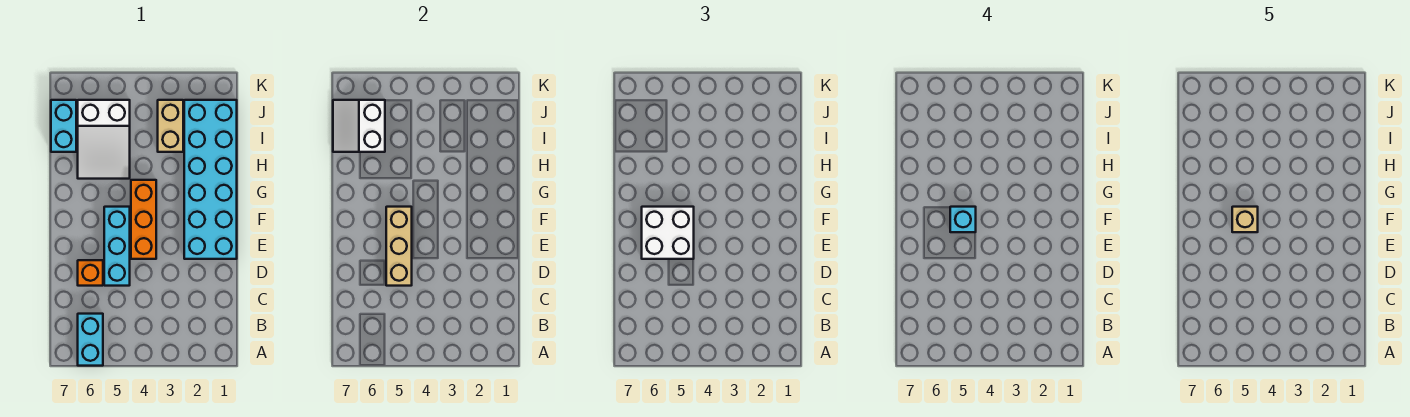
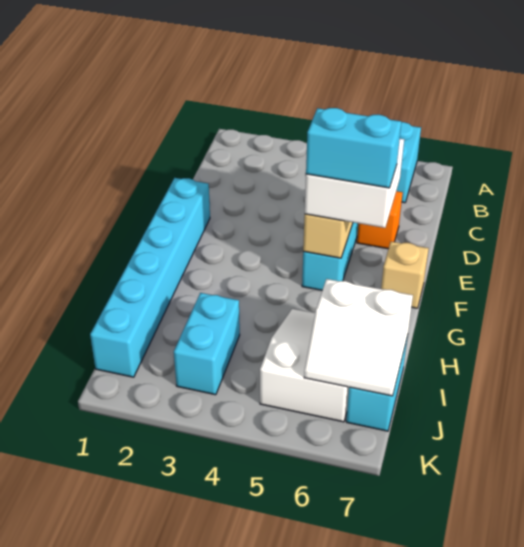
cyan 2x6 brick [184,100,237,259] -> cyan 1x6 brick [90,178,210,377]
orange 1x3 brick [131,180,156,259] -> none
cyan 1x1 brick [950,207,976,232] -> cyan 1x2 brick [306,108,401,188]
tan 1x1 brick [1232,207,1258,232] -> tan 1x1 brick moved to [381,241,429,308]
tan 1x2 brick [158,100,183,152] -> cyan 1x2 brick [174,293,240,395]
white 2x2 slope [333,100,385,152] -> white 2x2 slope turned to [304,279,413,396]

